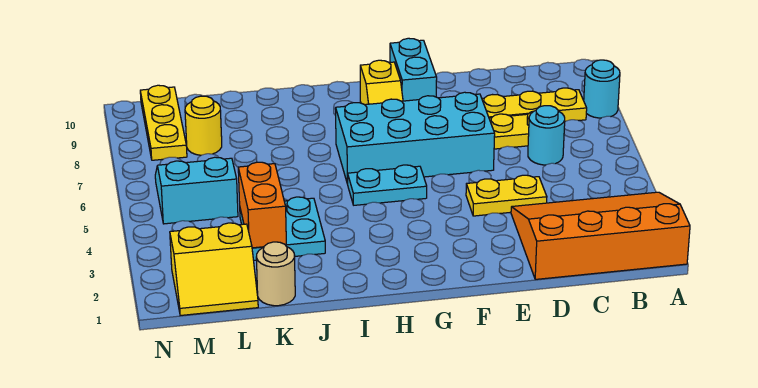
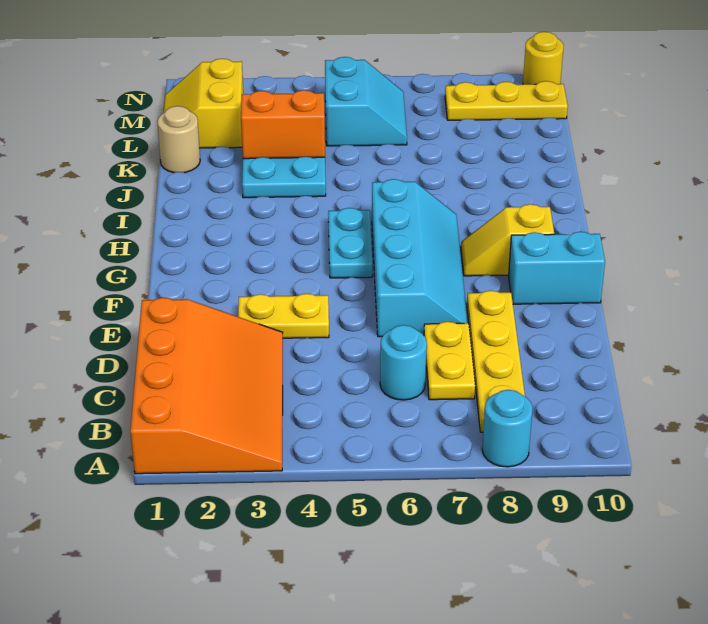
yellow 1x2 plate [466,175,547,216] -> yellow 1x2 plate turned to [238,294,329,338]
cyan 2x4 brick [336,92,495,184] -> cyan 2x4 slope [372,179,468,337]
yellow 1x1 round brick [185,96,222,155] -> yellow 1x1 round brick moved to [523,32,564,84]

